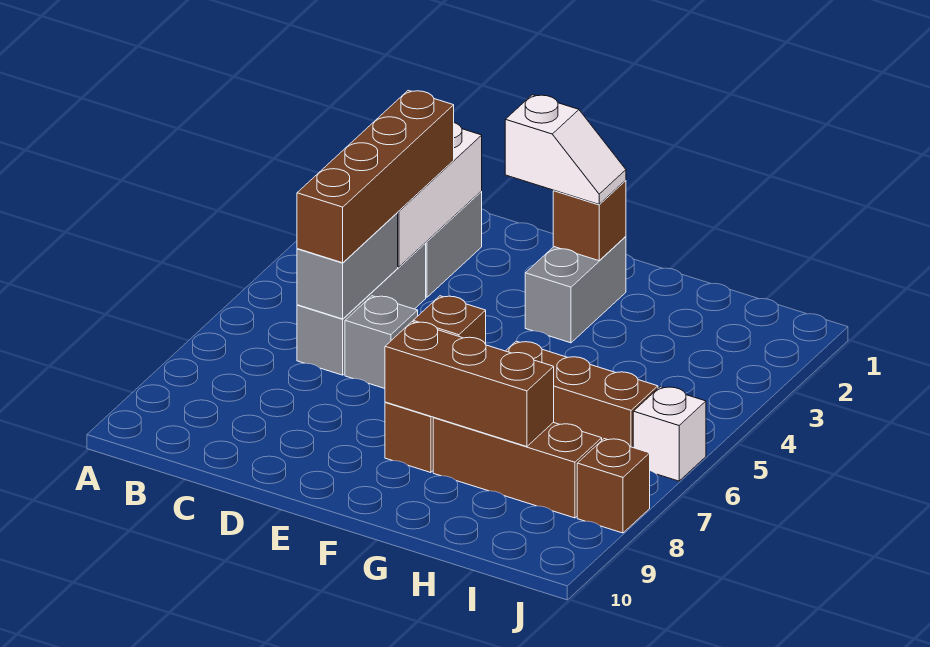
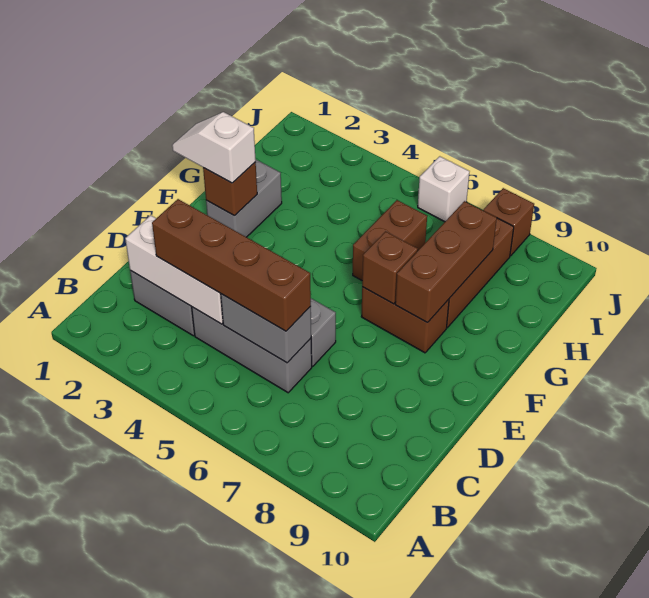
white 1x2 slope [505,95,626,204] -> white 1x2 slope turned to [172,112,256,183]
grey 1x2 brick [525,237,626,343] -> grey 1x2 brick turned to [206,159,282,237]
brown 1x3 brick [506,341,658,447] -> brown 1x2 brick [353,200,427,280]

